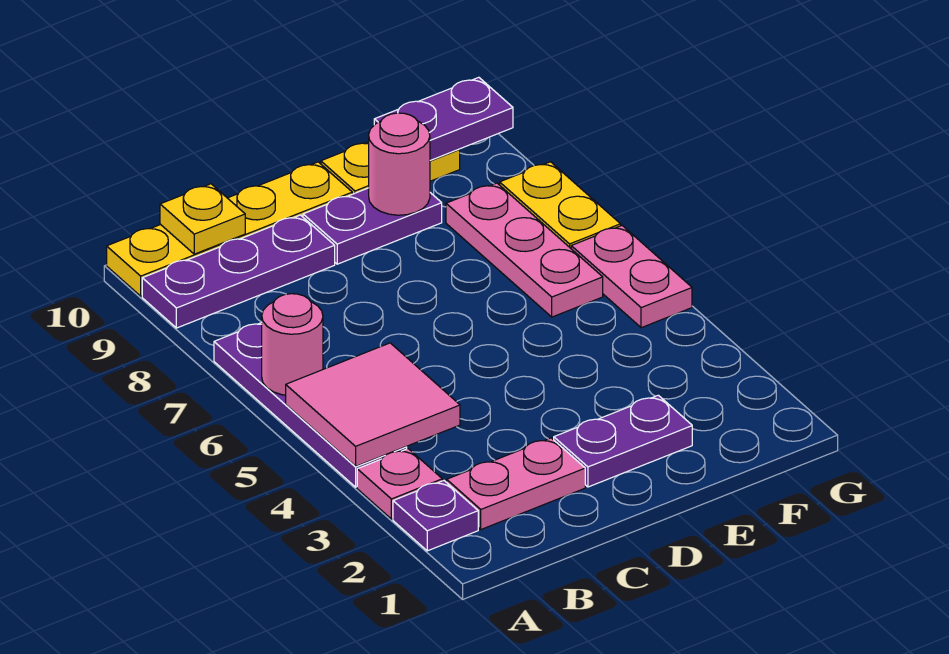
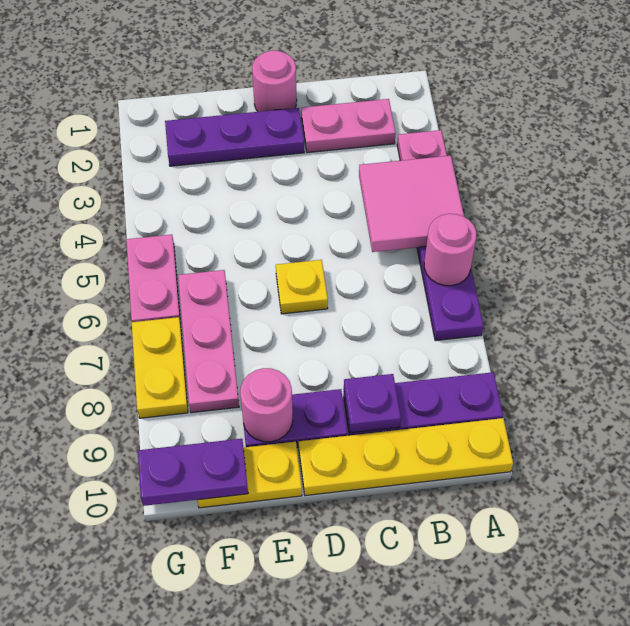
purple 1x1 plate [393,481,478,551] -> purple 1x1 plate moved to [344,374,401,433]
yellow 1x1 plate [160,184,245,254] -> yellow 1x1 plate moved to [276,260,328,314]
none -> pink 1x1 round brick [252,50,297,112]
purple 1x2 plate [554,395,692,487] -> purple 1x3 plate [165,108,304,166]

